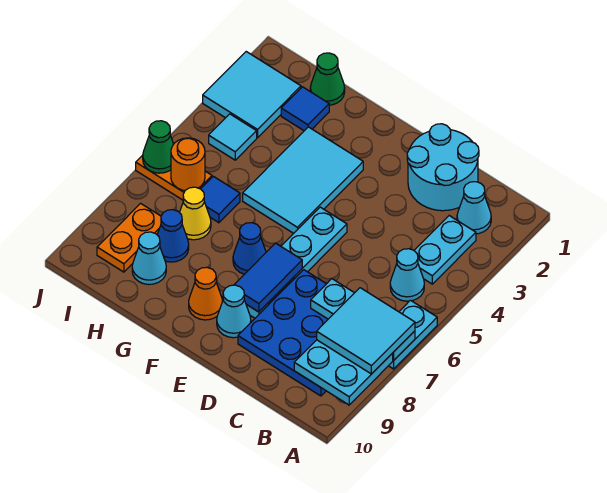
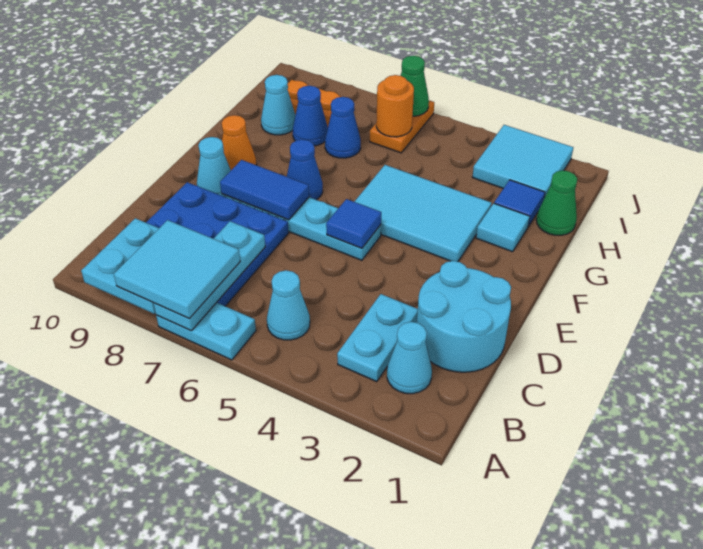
cyan 1x2 plate [414,216,476,284] -> cyan 1x2 plate turned to [337,294,418,382]
blue 1x1 tile [201,176,240,223] -> blue 1x1 tile moved to [326,199,381,248]
yellow 1x1 cone [179,187,211,240] -> blue 1x1 cone [325,96,361,158]
cyan 1x1 tile [209,114,257,160] -> cyan 1x1 tile moved to [476,203,530,252]

